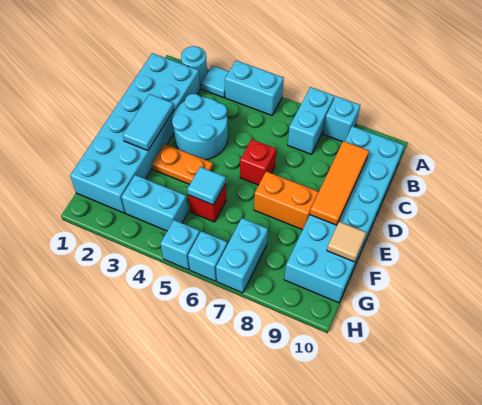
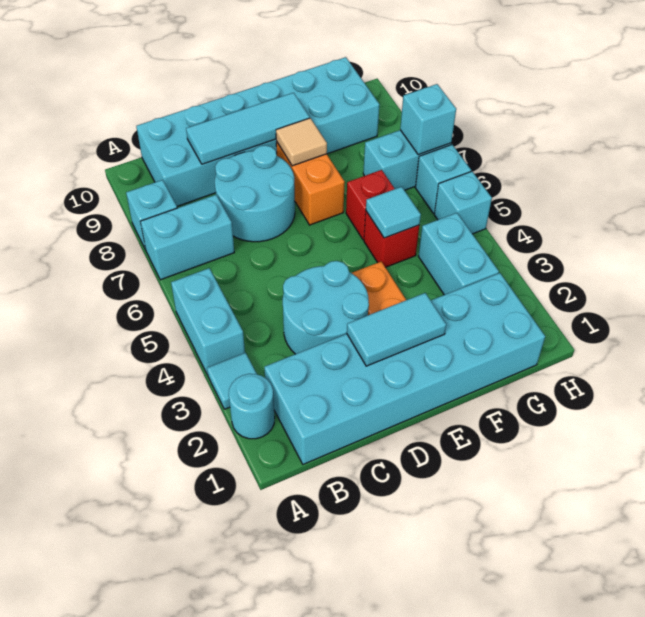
none -> cyan 2x2 round brick [215,145,295,242]
orange 1x3 tile [310,141,369,225] -> cyan 1x3 tile [186,93,310,164]
red 1x1 brick [240,139,276,185] -> red 1x1 brick moved to [346,170,395,240]
tan 1x1 tile [327,222,366,262] -> tan 1x1 tile moved to [276,118,327,166]
none -> cyan 1x1 brick [400,84,456,155]

